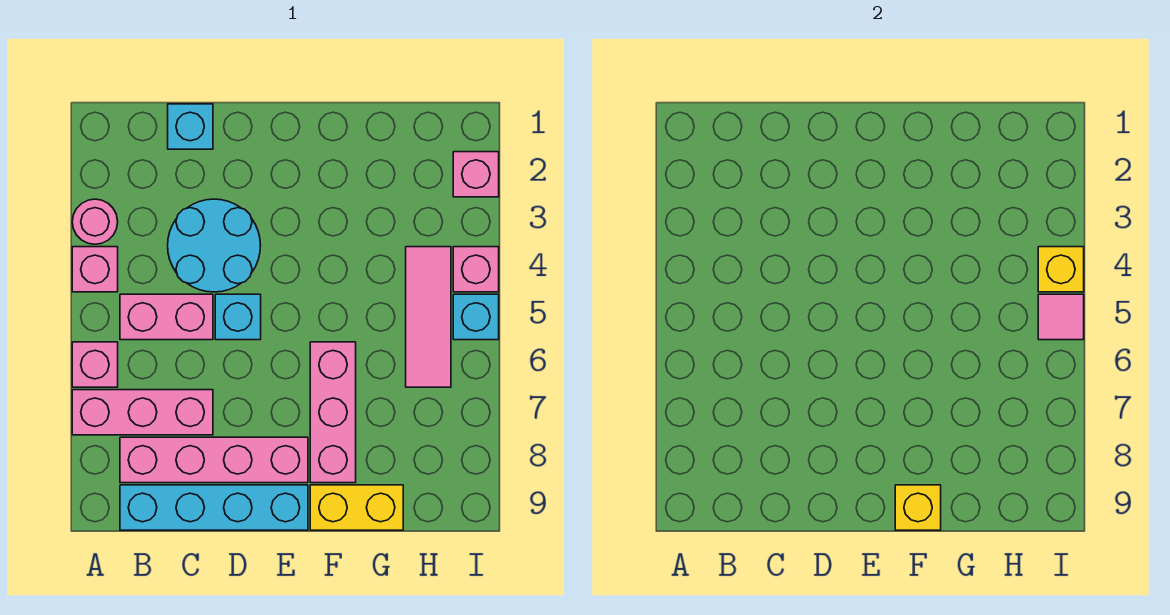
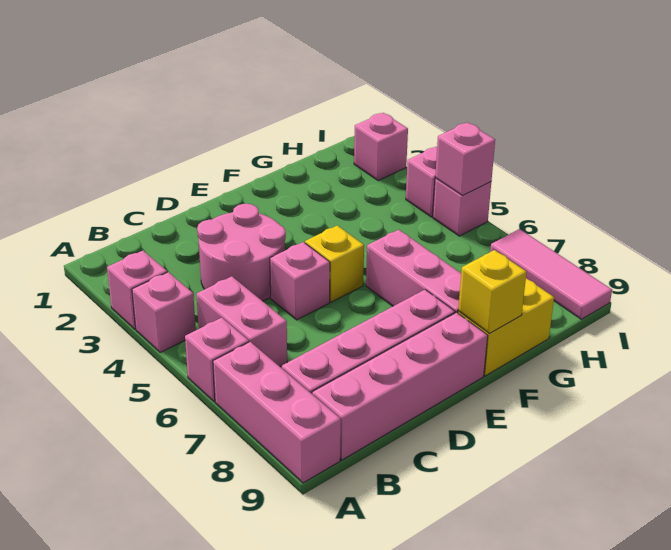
pink 1x1 round brick [72,199,118,244] -> pink 1x1 brick [107,251,167,329]
pink 1x3 brick [72,390,213,435] -> pink 1x3 brick turned to [213,342,341,483]
pink 1x2 brick [120,294,213,340] -> pink 1x2 brick turned to [197,276,287,367]
cyan 1x4 brick [120,485,308,530] -> pink 1x4 brick [312,312,488,460]
cyan 1x1 brick [168,104,213,149] -> none
cyan 2x2 round brick [168,199,261,292] -> pink 2x2 round brick [197,204,286,301]
cyan 1x1 brick [215,294,261,340] -> pink 1x1 brick [270,242,330,320]
pink 1x3 tile [406,247,451,387] -> pink 1x3 tile moved to [490,229,612,319]
yellow 1x1 brick [1038,247,1084,292] -> yellow 1x1 brick moved to [305,225,364,302]
cyan 1x1 brick [453,294,499,340] -> pink 1x1 brick [433,178,491,236]
pink 1x1 tile [1038,294,1084,340] -> pink 1x1 brick [435,123,495,195]

